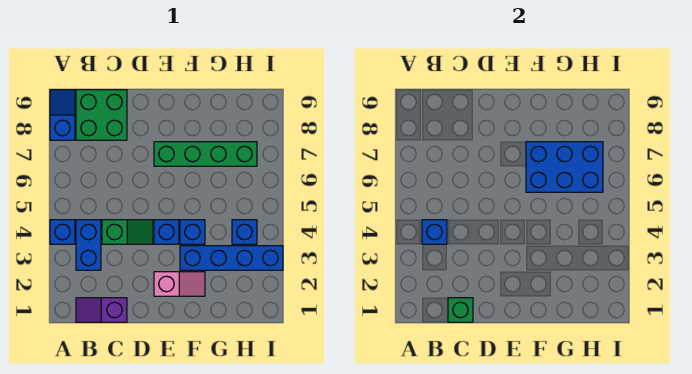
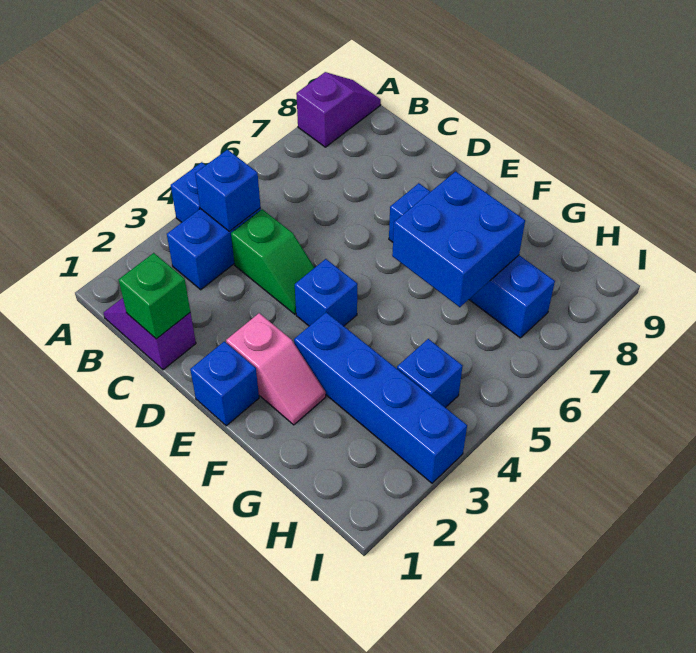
blue 1x2 slope [50,90,75,140] -> purple 1x2 slope [296,72,381,147]
green 2x2 brick [76,90,127,140] -> none
green 1x4 brick [154,142,257,166] -> blue 1x4 brick [389,183,555,338]
blue 1x1 brick [180,220,205,244] -> blue 1x1 brick moved to [190,341,259,426]
blue 2x3 brick [526,142,603,192] -> blue 2x2 brick [392,171,525,307]

